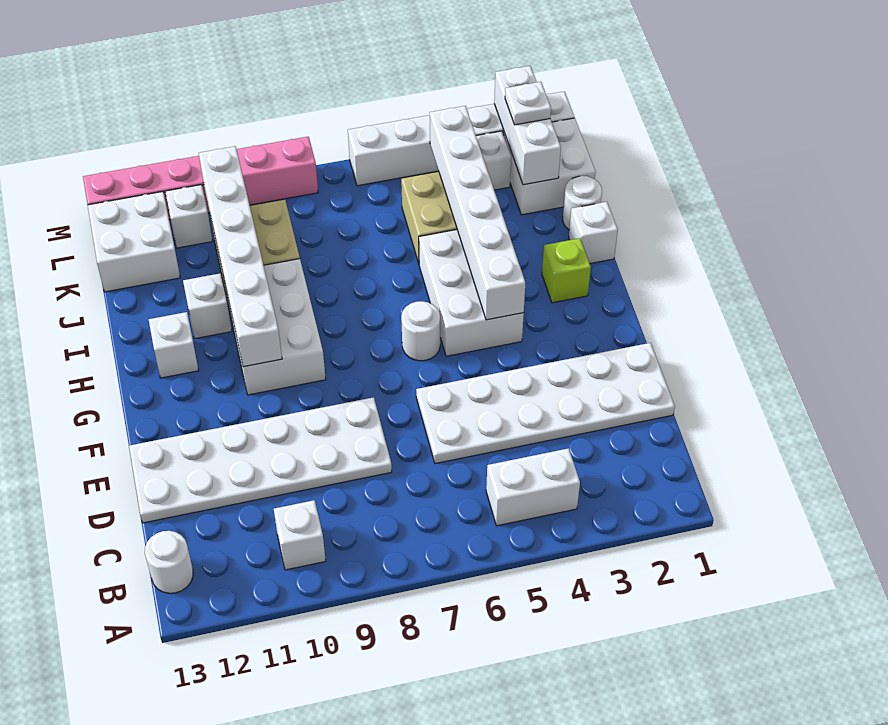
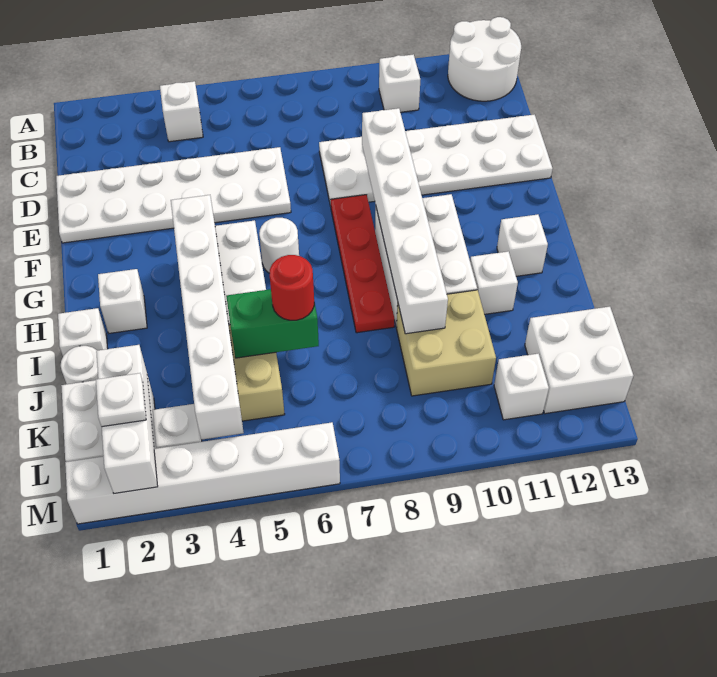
white 1x2 brick [486,448,580,526] -> white 1x1 brick [160,81,203,142]
white 1x1 round brick [145,531,193,593] -> white 2x2 round brick [448,17,521,101]
none -> red 1x4 plate [331,195,395,333]
white 1x6 brick [199,146,282,367] -> white 1x6 brick moved to [362,108,448,334]
lime 1x1 brick [542,238,591,303] -> white 1x1 brick [98,269,147,333]
none -> green 1x2 brick [226,289,319,358]
none -> red 1x1 round brick [270,255,314,320]
pink 1x6 brick [83,137,318,220] -> none

